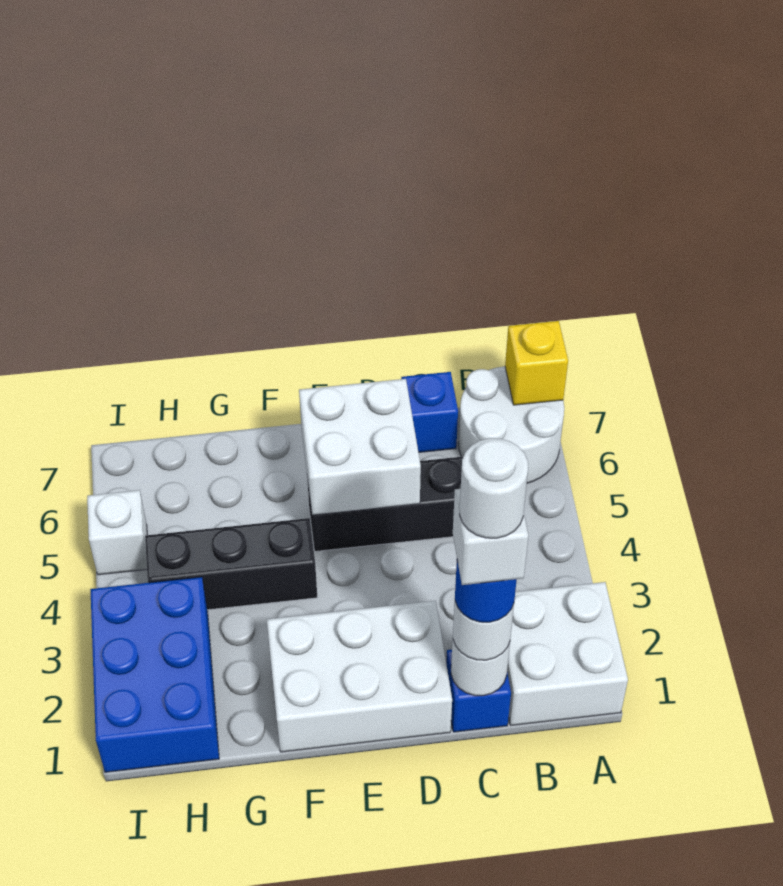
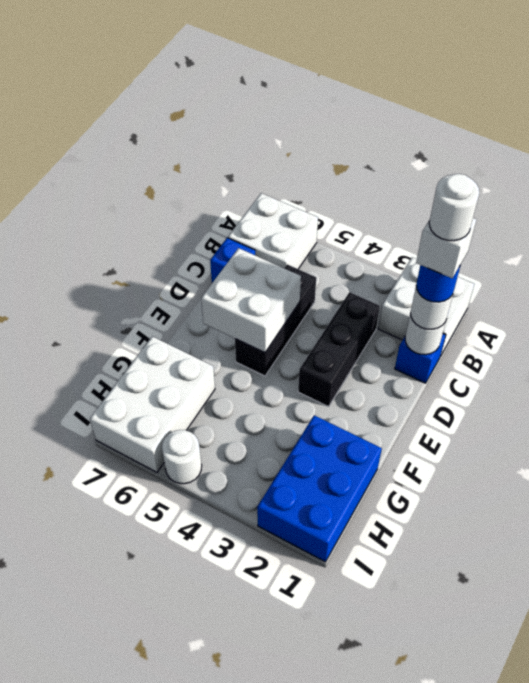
white 2x2 round brick [458,366,564,483] -> white 2x2 brick [228,193,318,269]
yellow 1x1 brick [505,321,568,405] -> none
white 2x3 brick [267,601,452,752] -> white 2x3 brick moved to [90,336,215,472]
black 1x3 brick [145,518,317,610] -> black 1x3 brick moved to [298,292,380,407]
blue 2x3 brick [90,577,219,772] -> blue 2x3 brick turned to [257,415,382,562]
white 1x1 brick [87,490,147,575] -> white 1x1 round brick [162,430,202,484]

